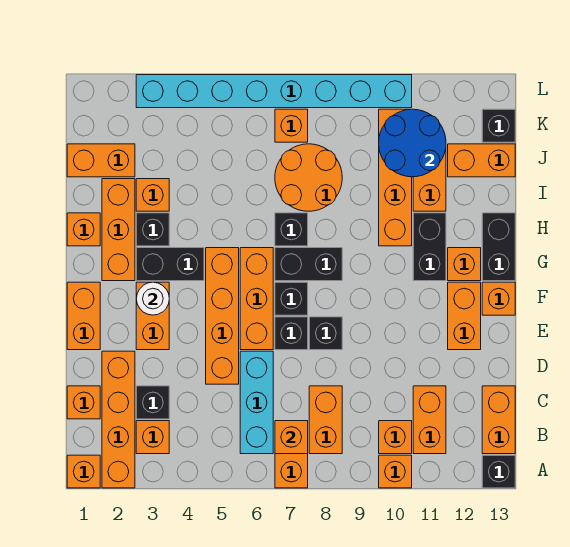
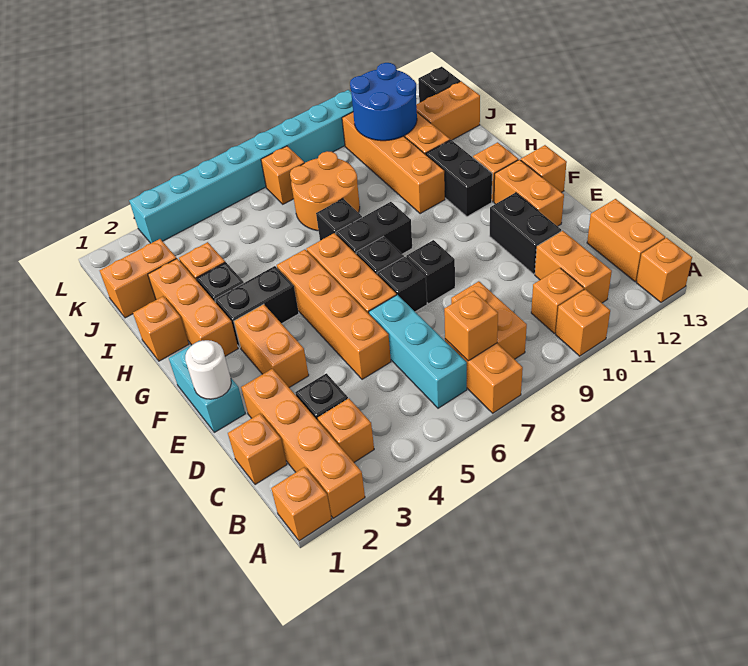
black 1x1 brick [482,455,515,488] -> orange 1x1 brick [636,238,692,302]
orange 1x2 brick [67,282,100,350] -> cyan 1x2 brick [169,341,245,432]
white 1x1 round brick [137,282,169,315] -> white 1x1 round brick moved to [185,340,231,399]
black 1x2 brick [482,213,515,281] -> black 1x2 brick moved to [490,192,561,274]

